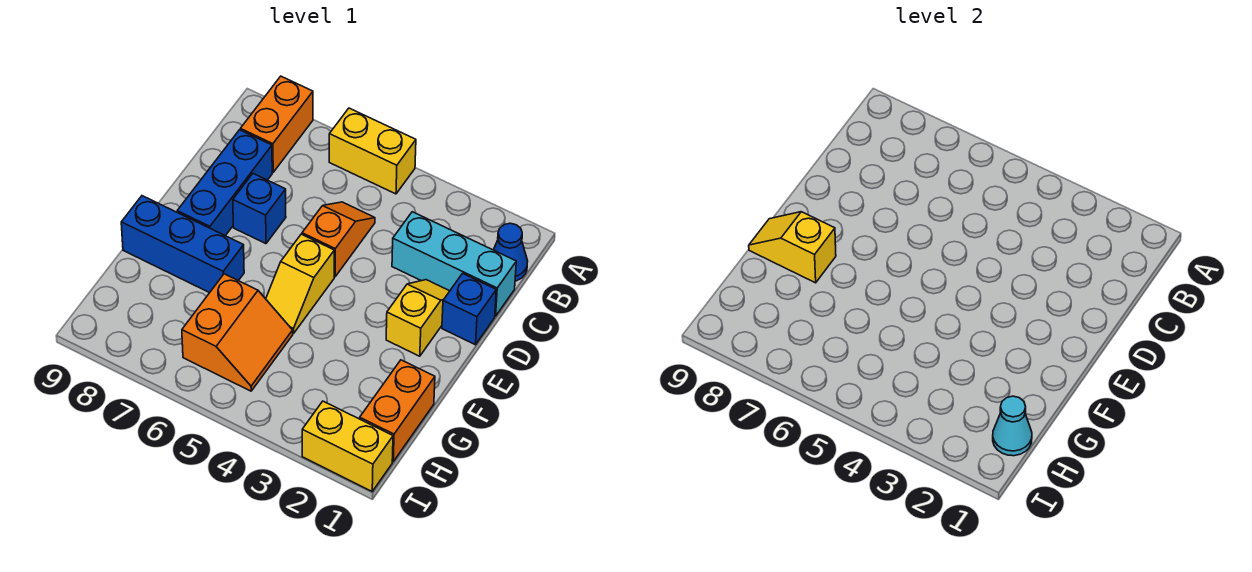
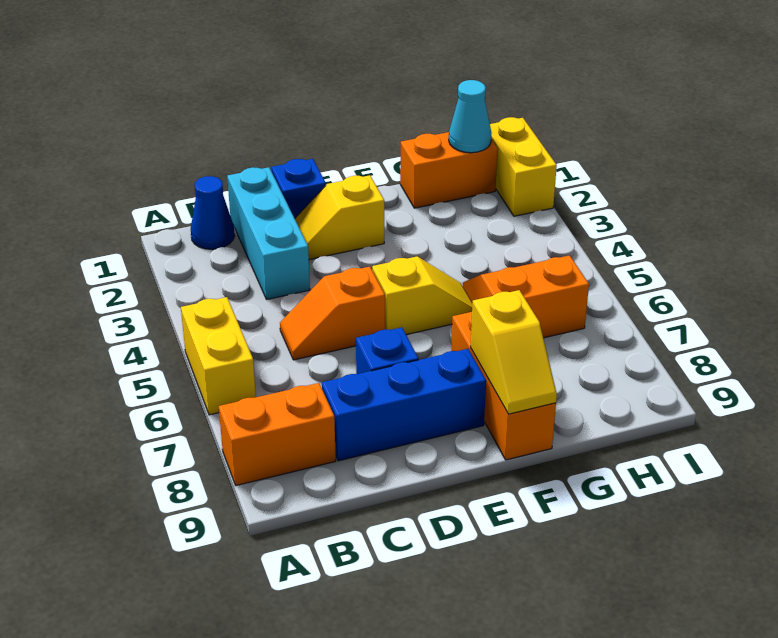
blue 1x3 brick [121,196,244,293] -> orange 1x3 brick [451,312,556,460]

